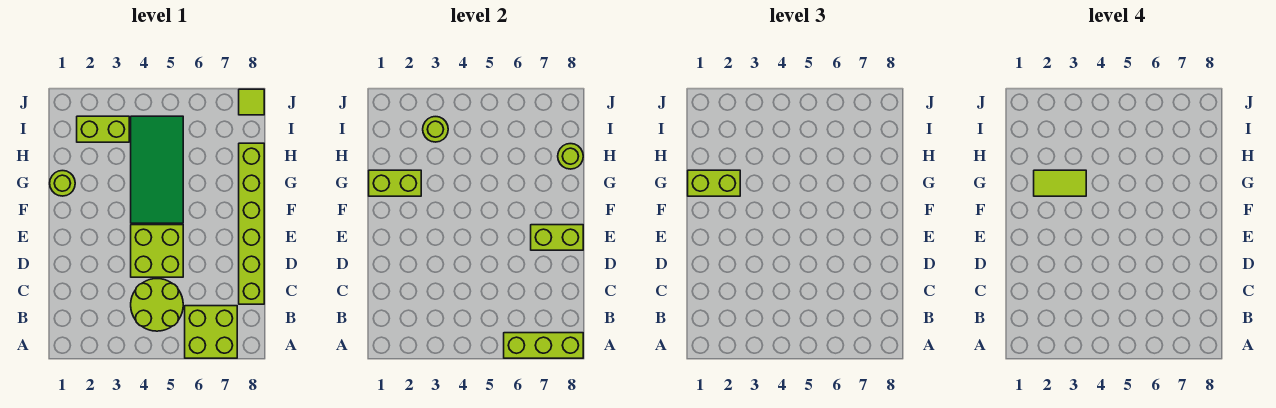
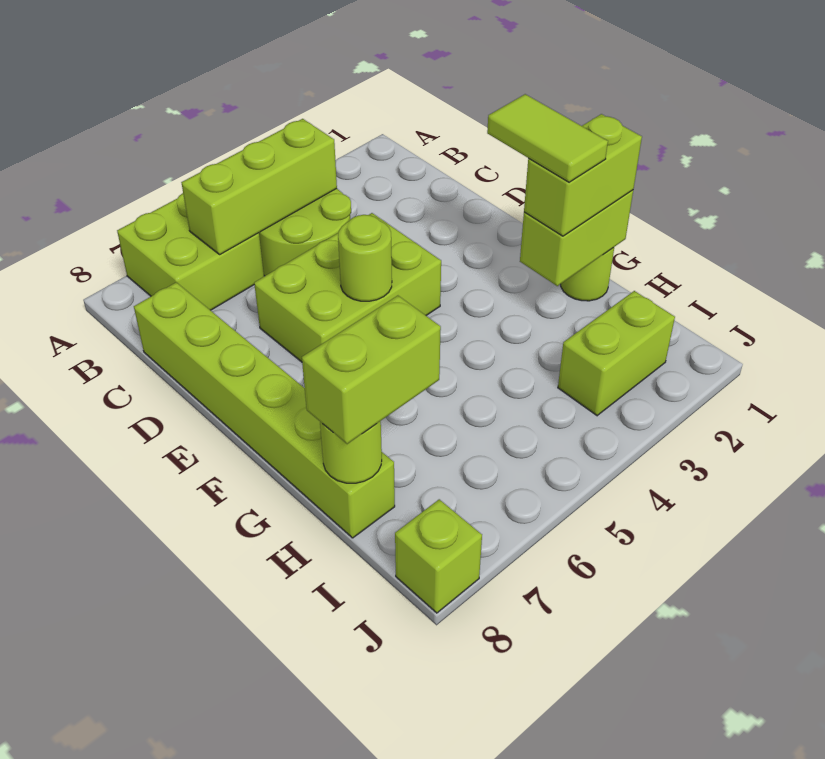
lime 1x3 brick [504,333,583,358] -> lime 1x3 brick moved to [181,119,337,254]
lime 2x2 brick [131,225,183,277] -> lime 2x3 brick [254,213,441,362]
lime 1x2 brick [531,225,583,250] -> lime 1x2 brick moved to [302,296,441,444]
green 2x4 tile [131,116,183,223] -> none
lime 1x2 tile [1034,170,1086,196] -> lime 1x2 tile turned to [487,94,608,182]
lime 1x1 round brick [423,117,448,142] -> lime 1x1 round brick moved to [338,215,392,301]
lime 1x1 tile [239,89,264,115] -> lime 1x1 brick [395,499,482,613]

